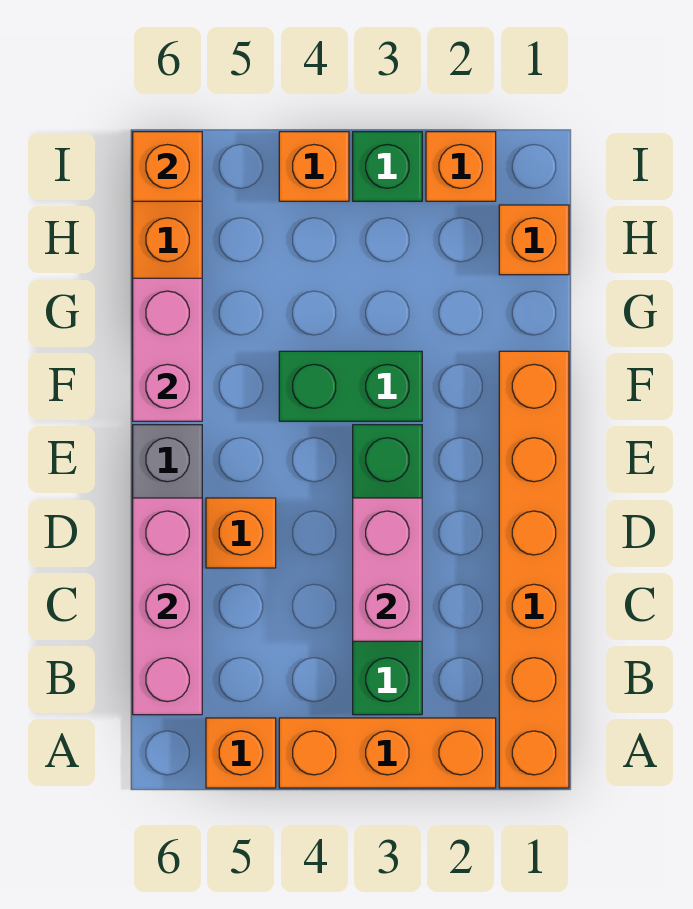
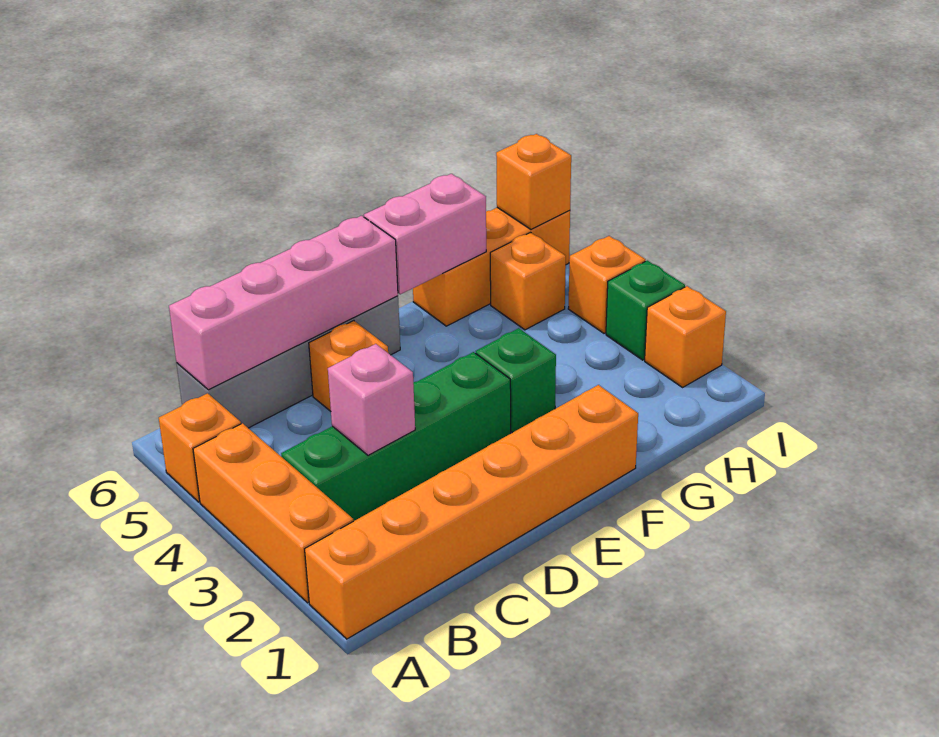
pink 1x3 brick [133,498,202,715] -> pink 1x4 brick [169,216,398,390]
pink 1x2 brick [353,498,422,641] -> pink 1x1 brick [328,344,415,455]
green 1x2 brick [279,351,422,421] -> green 1x1 brick [476,328,556,433]
orange 1x1 brick [499,205,569,275] -> orange 1x1 brick moved to [490,233,566,330]

